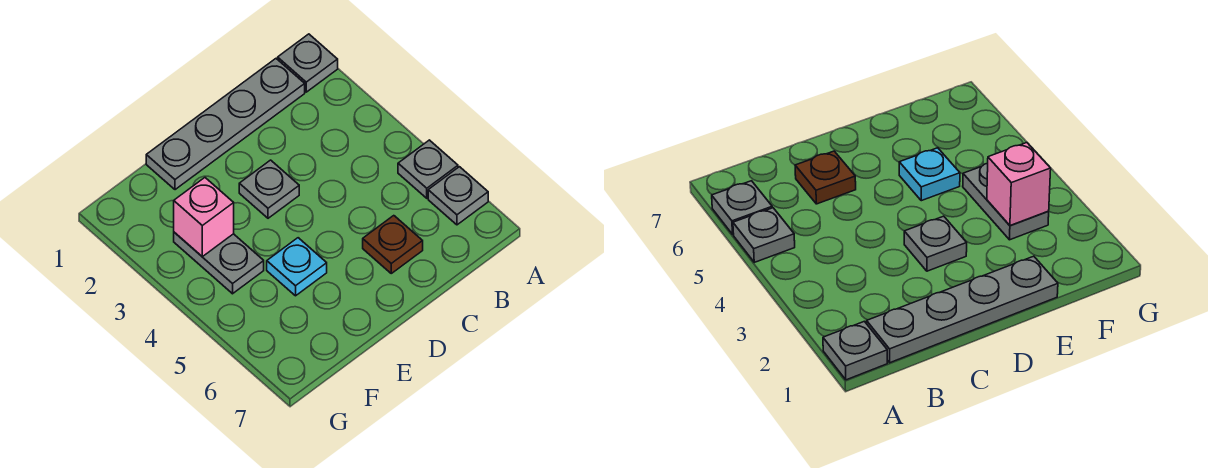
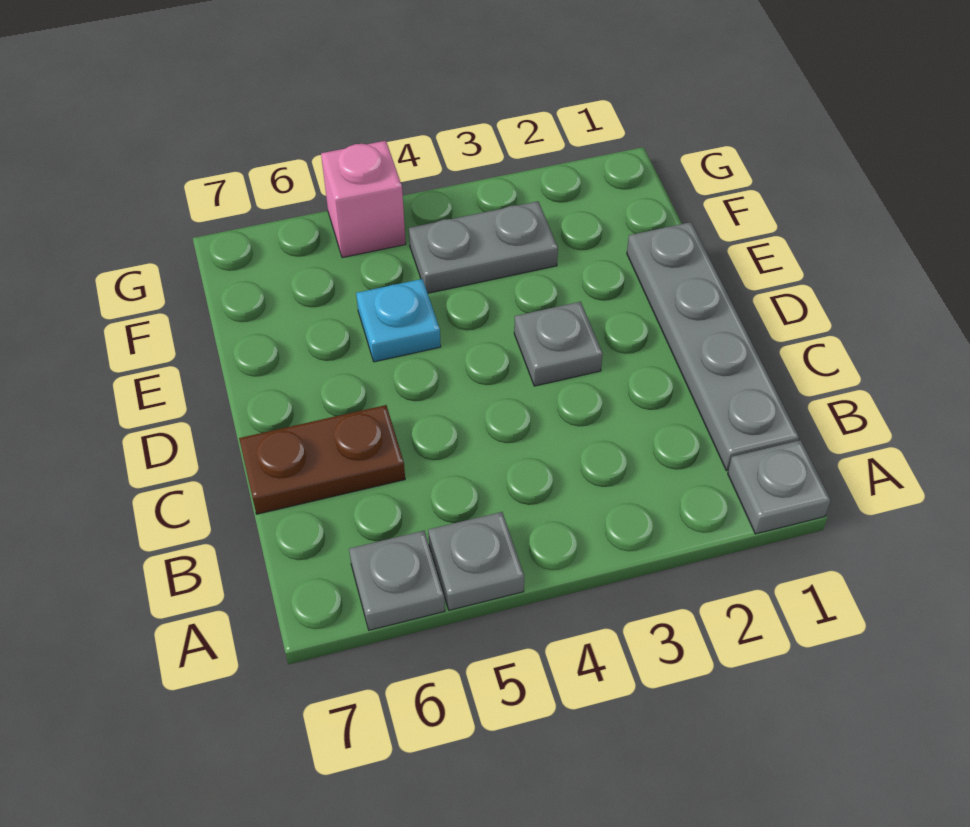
brown 1x1 plate [363,216,423,273] -> brown 1x2 plate [239,405,405,514]
pink 1x1 brick [174,178,234,257] -> pink 1x1 brick moved to [321,141,406,258]

